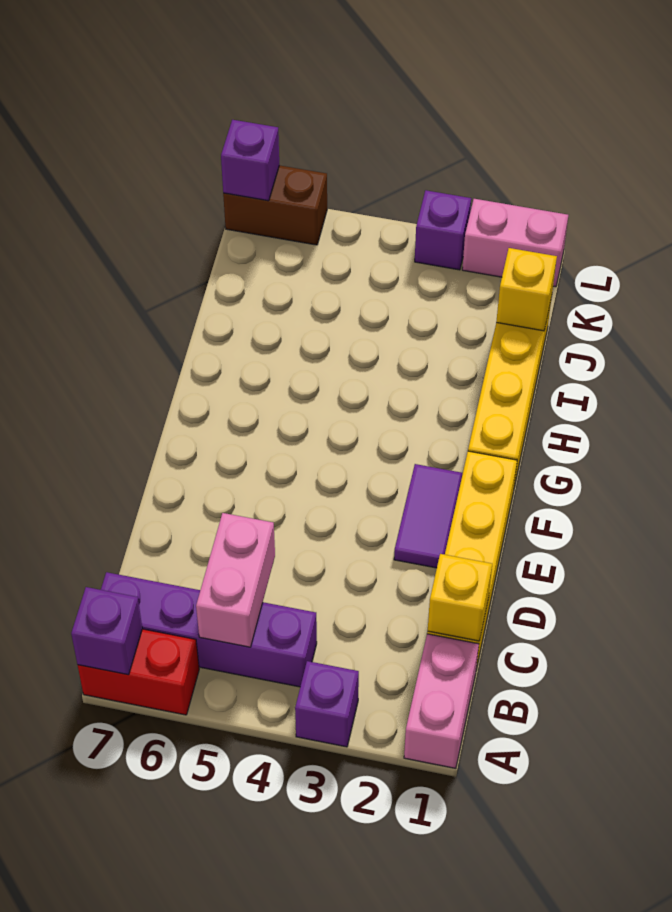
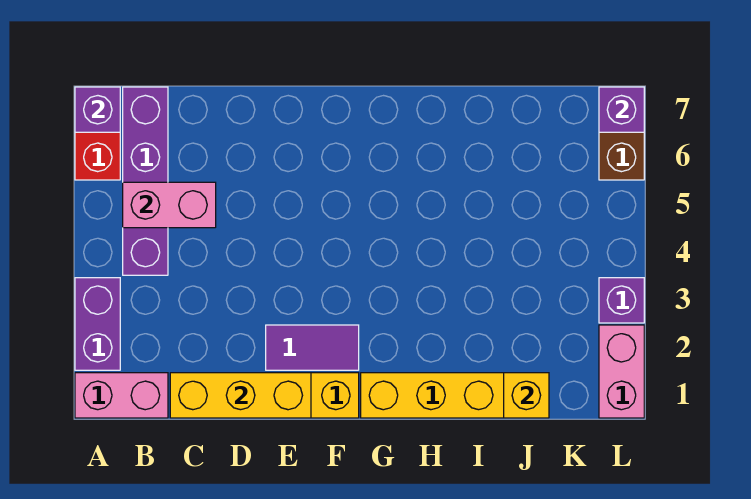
purple 1x1 brick [295,661,359,747] -> purple 1x2 brick [75,278,120,370]
yellow 1x1 brick [428,554,492,641] -> yellow 1x3 brick [170,373,311,418]

